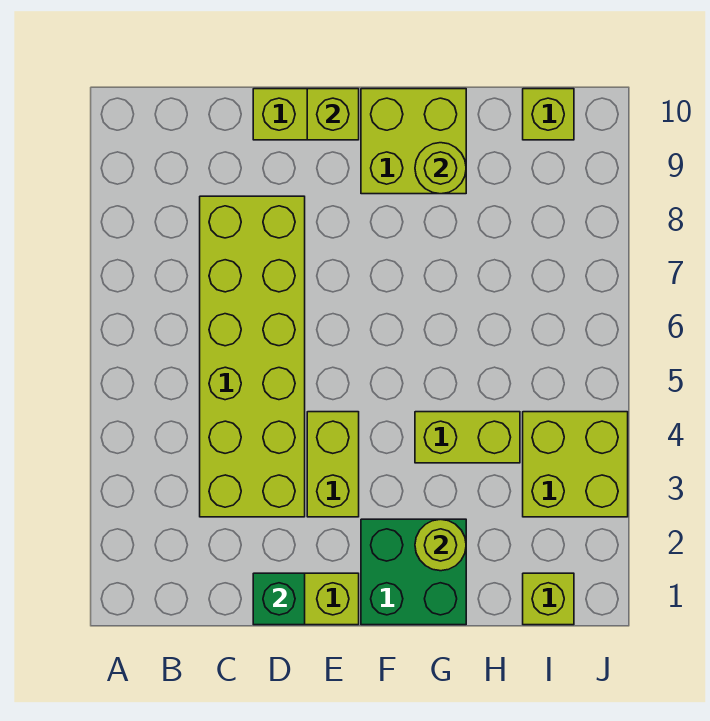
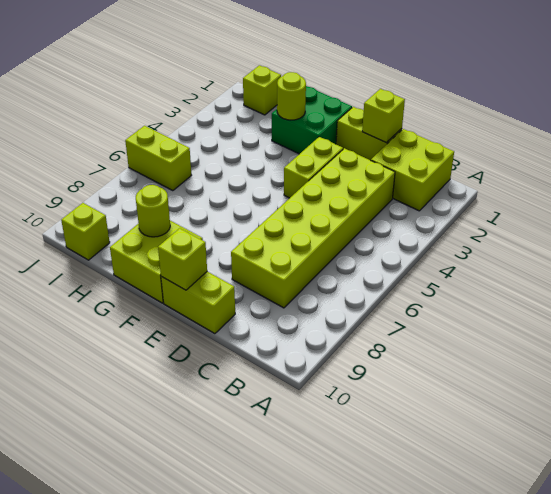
green 1x1 brick [253,573,305,625] -> lime 1x1 brick [362,89,405,143]
lime 1x2 brick [415,412,520,463] -> lime 1x2 brick moved to [125,126,192,191]
lime 2x2 brick [523,412,628,517] -> lime 2x2 brick moved to [371,129,454,211]

